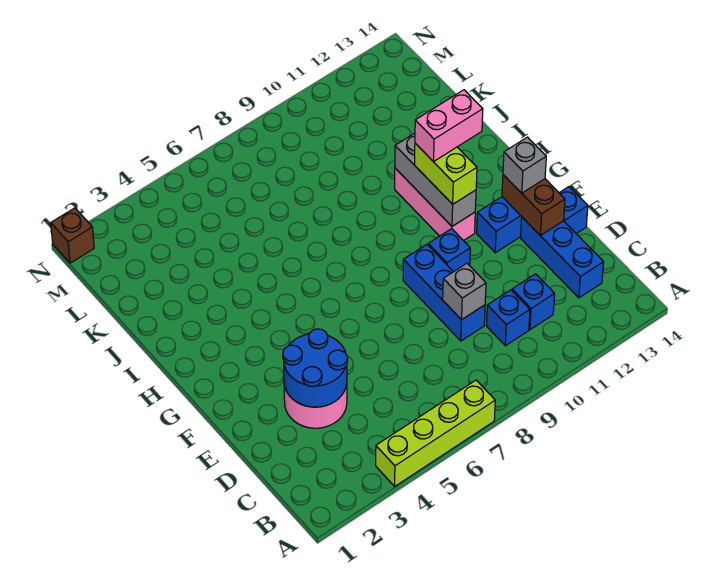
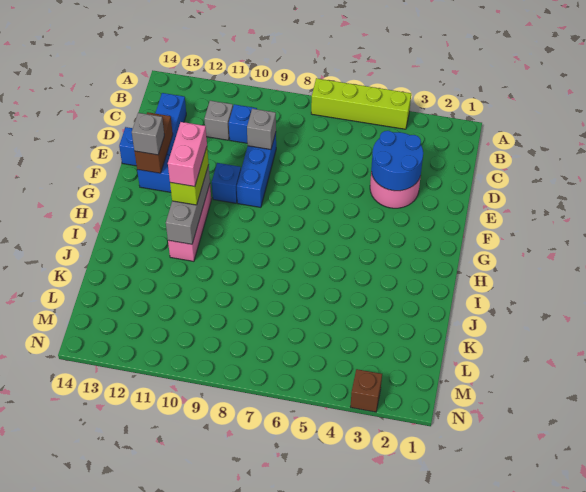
blue 1x1 brick [512,274,555,330] -> grey 1x1 brick [204,101,233,140]
pink 1x2 brick [415,90,483,162] -> pink 1x2 brick turned to [168,122,207,187]
brown 1x1 brick [51,208,94,263] -> brown 1x1 brick moved to [351,369,382,412]

